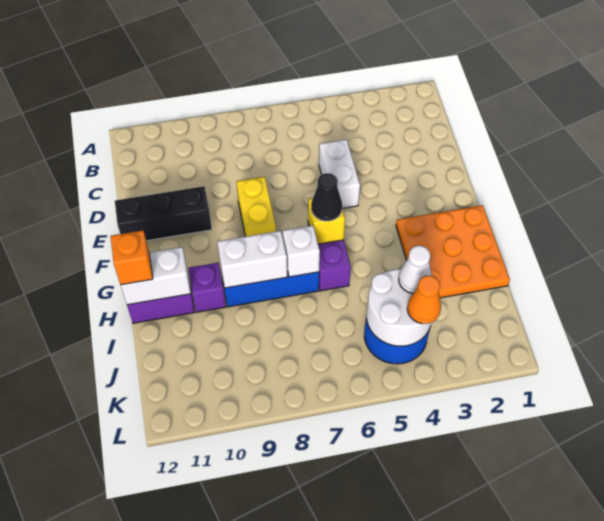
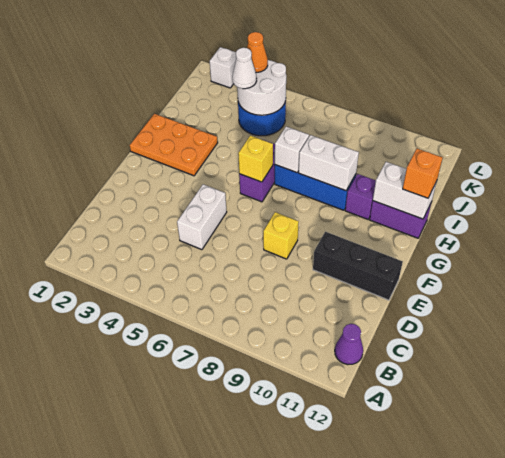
none -> purple 1x1 cone [335,324,363,365]
yellow 1x2 brick [236,177,276,237] -> yellow 1x1 brick [263,212,299,259]
orange 3x3 plate [396,205,510,298] -> orange 2x3 plate [130,114,218,176]
black 1x1 cone [311,173,342,221] -> none
none -> white 1x1 brick [209,47,236,88]

